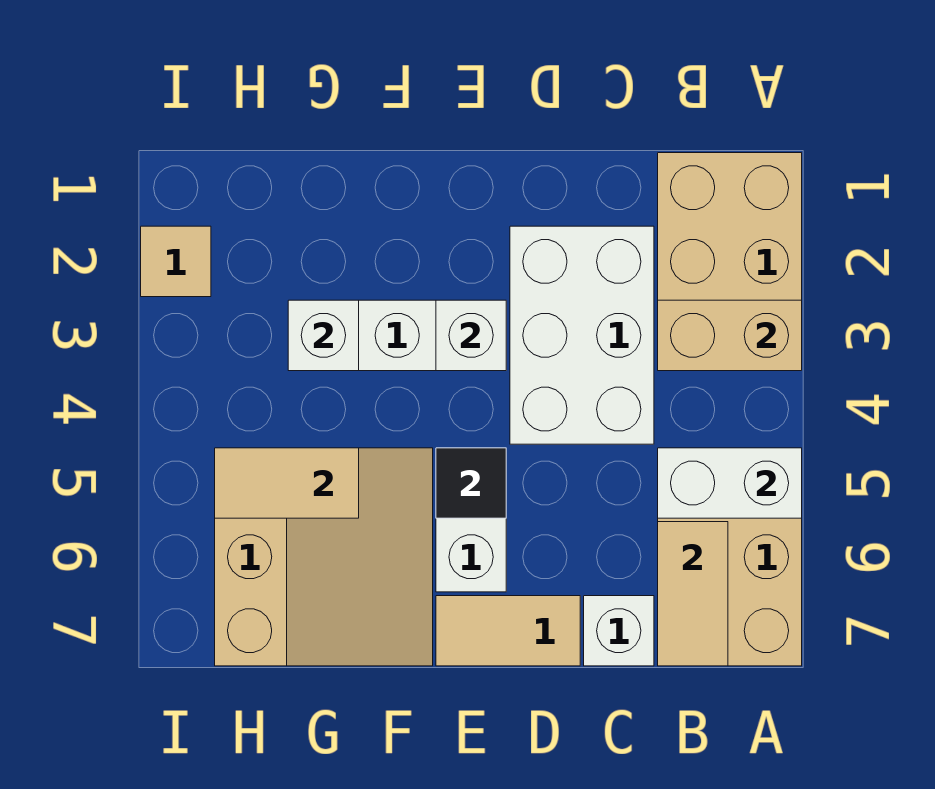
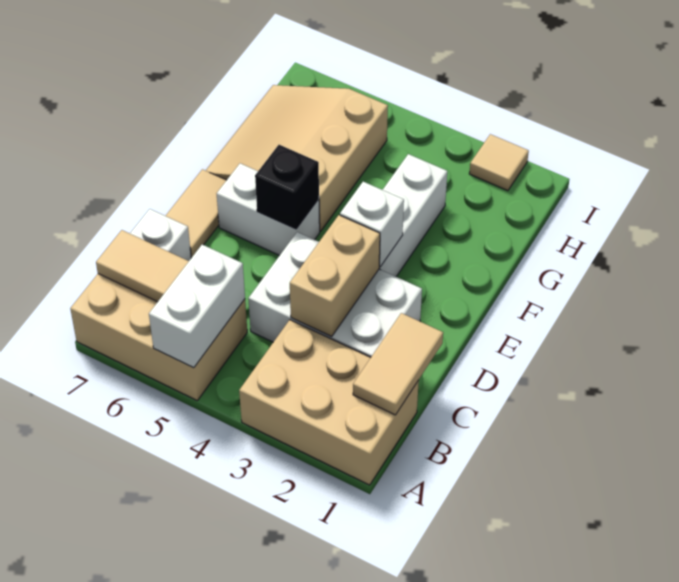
tan 1x2 brick [658,300,802,371] -> tan 1x2 brick moved to [290,215,380,337]
black 1x1 tile [436,448,506,518] -> black 1x1 brick [255,145,319,229]
tan 3x3 slope [215,448,433,666] -> tan 3x3 slope turned to [206,85,388,231]
white 1x1 brick [288,300,359,371] -> none
tan 1x2 tile [215,448,359,518] -> tan 1x2 tile moved to [353,313,443,415]

